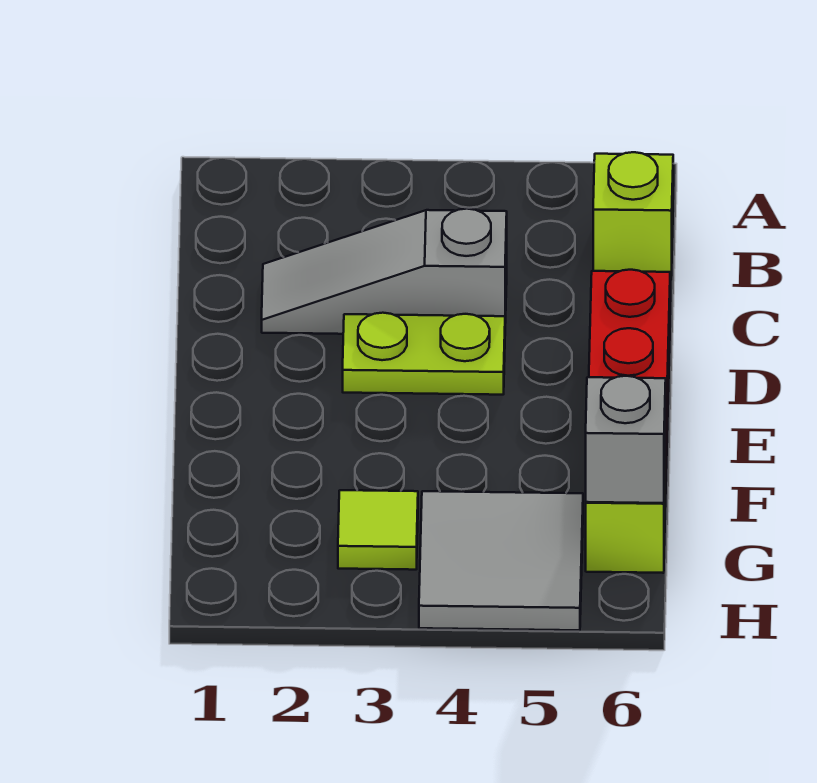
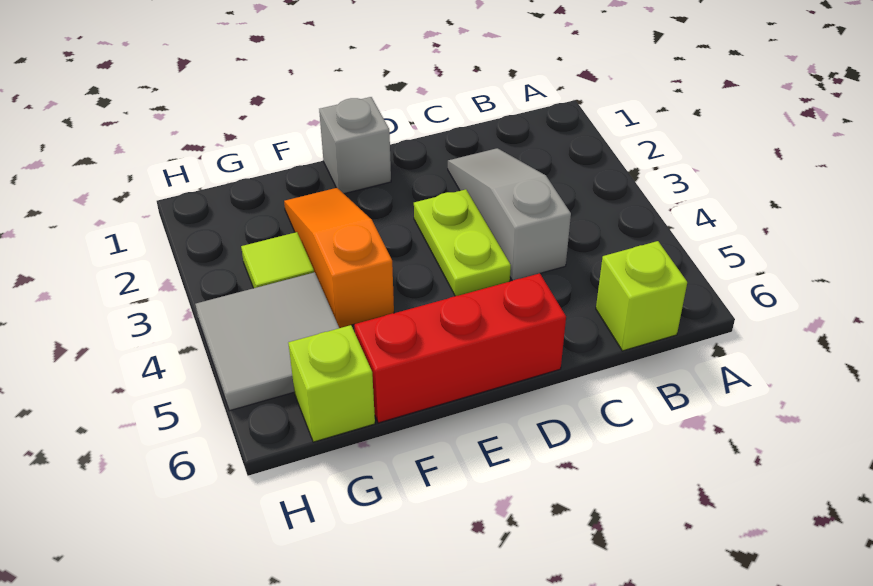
none -> orange 1x3 slope [284,188,394,328]
grey 1x1 brick [586,376,666,503] -> grey 1x1 brick moved to [319,97,391,194]

